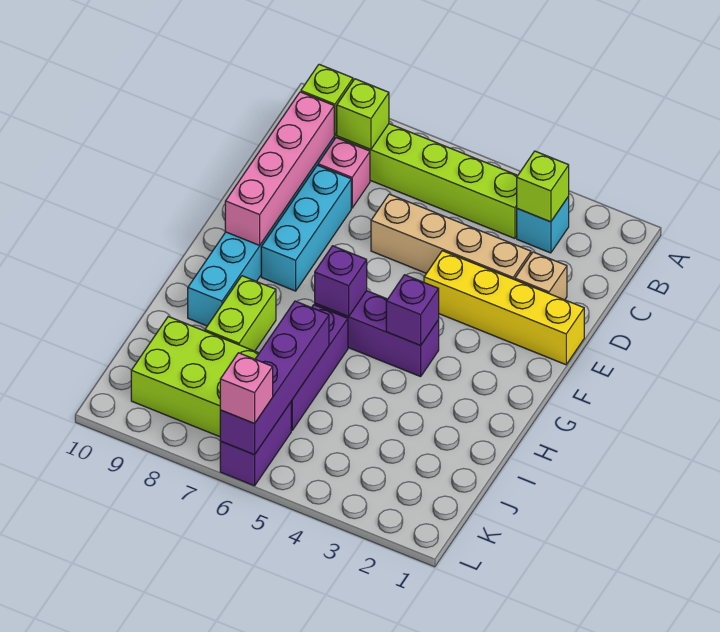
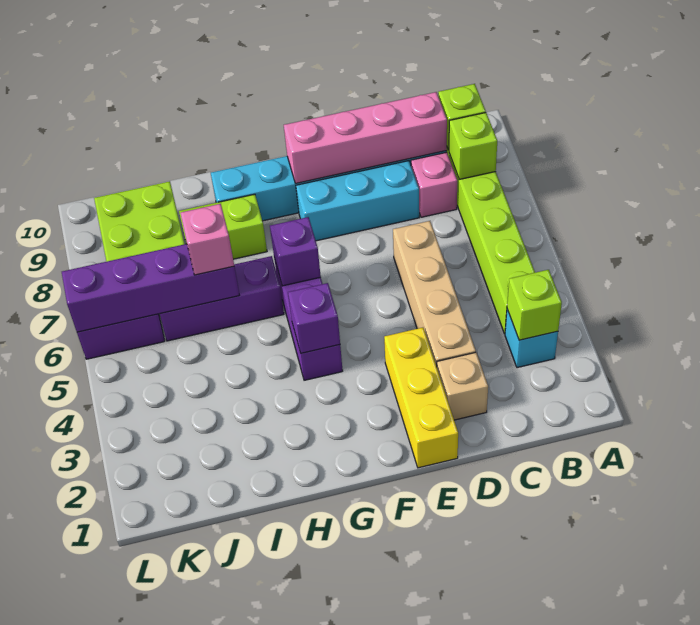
yellow 1x4 brick [424,251,584,365] -> yellow 1x3 brick [384,328,458,468]
pink 1x1 brick [220,353,273,424] -> pink 1x1 brick moved to [180,204,234,275]

